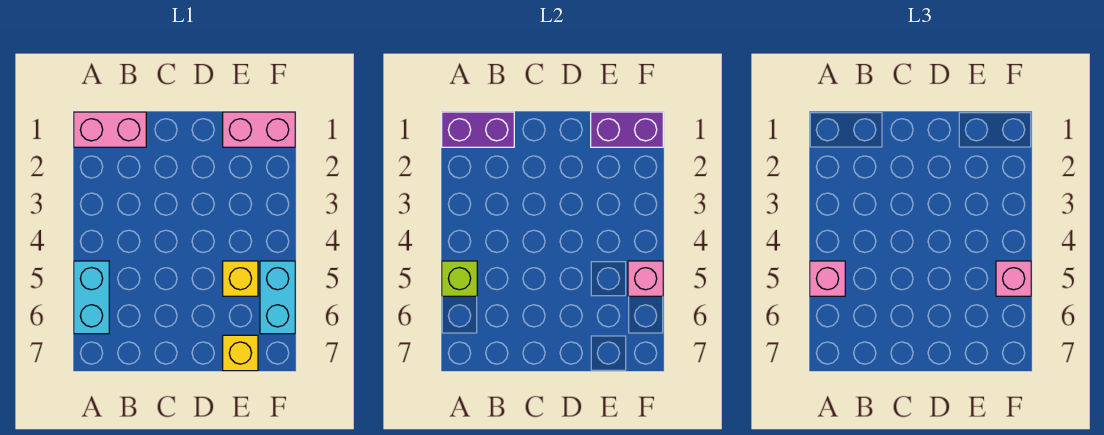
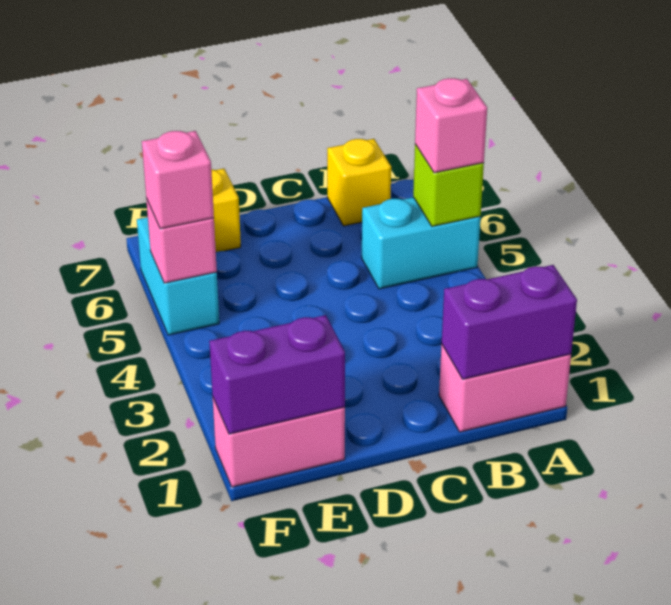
cyan 1x2 brick [74,261,109,334] -> cyan 1x2 brick turned to [362,197,481,289]
yellow 1x1 brick [223,261,258,296] -> yellow 1x1 brick moved to [327,139,391,226]

